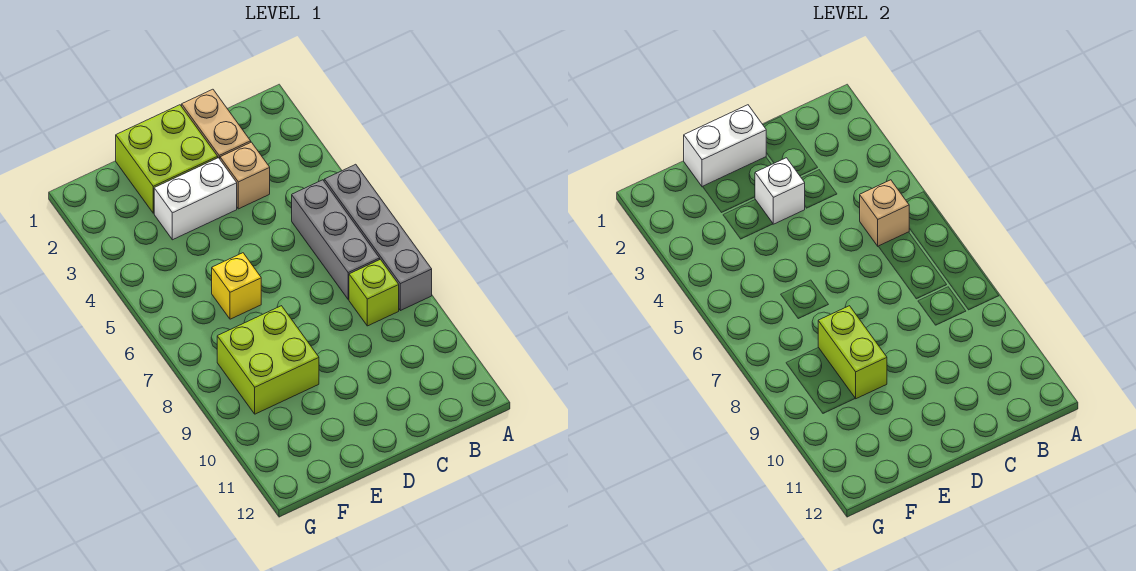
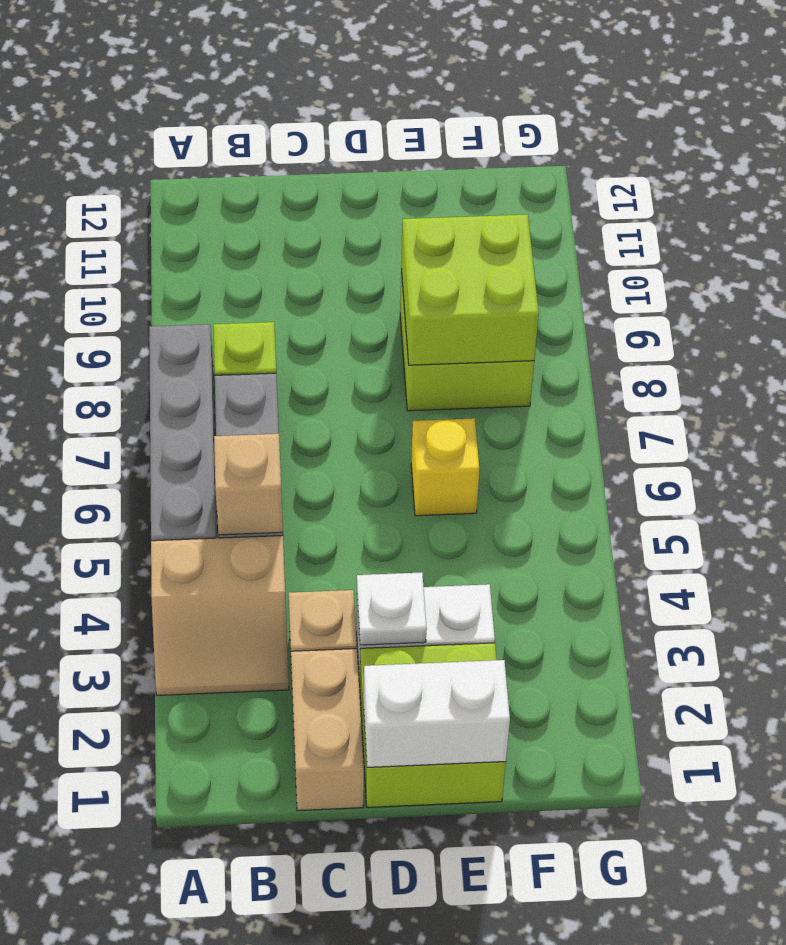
none -> tan 2x2 slope [151,536,289,695]
white 1x1 brick [755,158,805,224] -> white 1x1 plate [357,572,427,645]
lime 1x2 brick [818,306,887,399] -> lime 2x2 brick [401,214,539,365]

